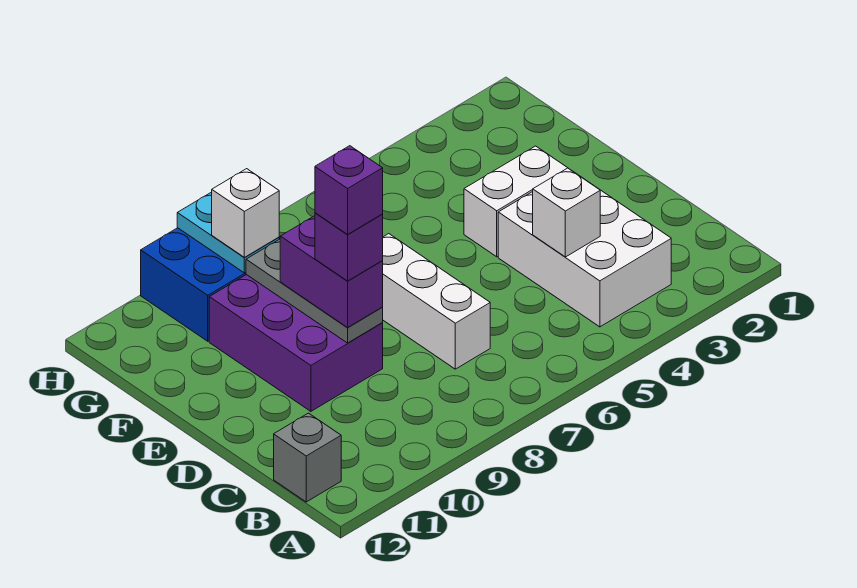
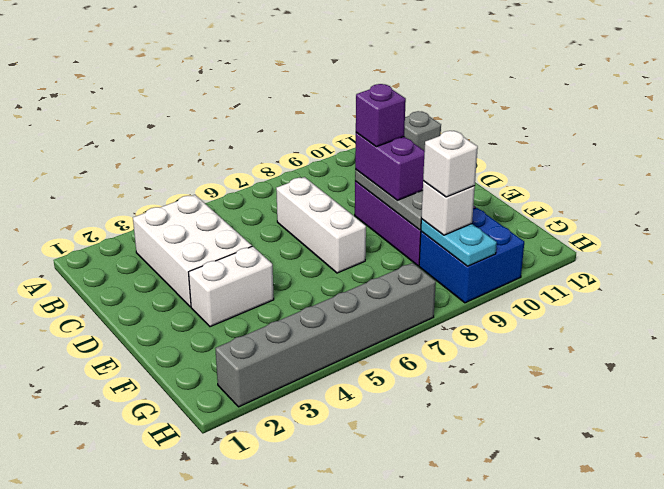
white 1x1 brick [533,168,600,257] -> white 1x1 brick moved to [423,131,478,197]
purple 1x1 brick [315,146,383,234] -> none
none -> grey 1x6 brick [215,263,436,407]

